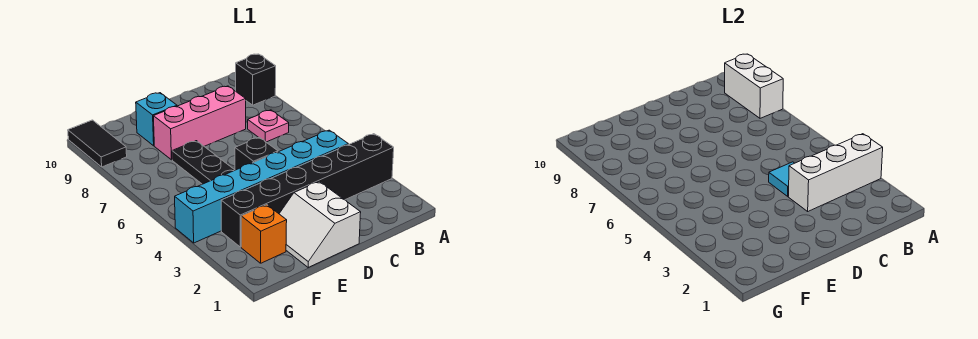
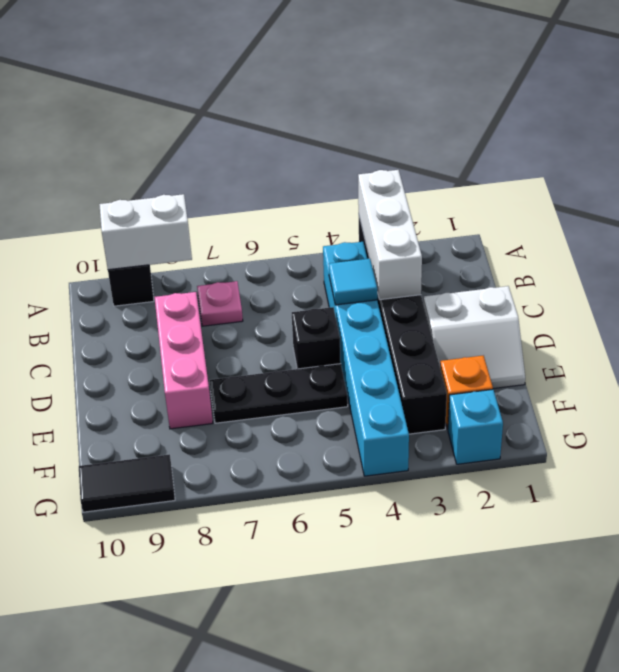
cyan 1x1 brick [136,93,177,146] -> cyan 1x1 brick moved to [448,389,503,464]

